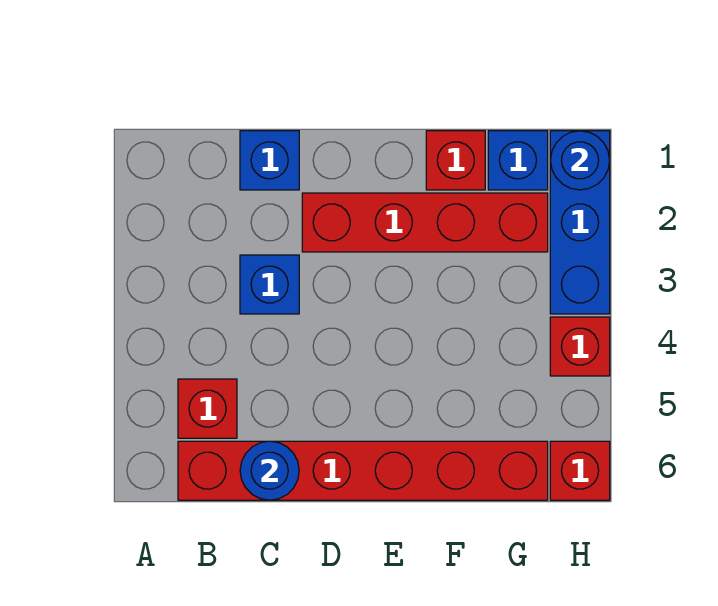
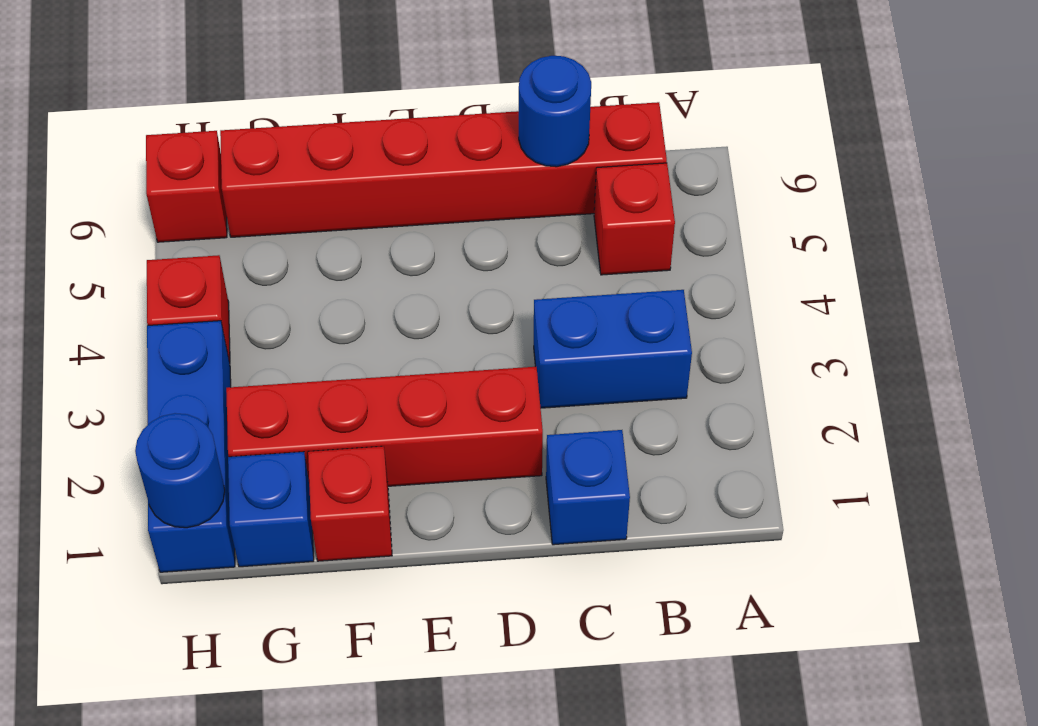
blue 1x1 brick [240,255,299,314] -> blue 1x2 brick [534,290,692,408]

